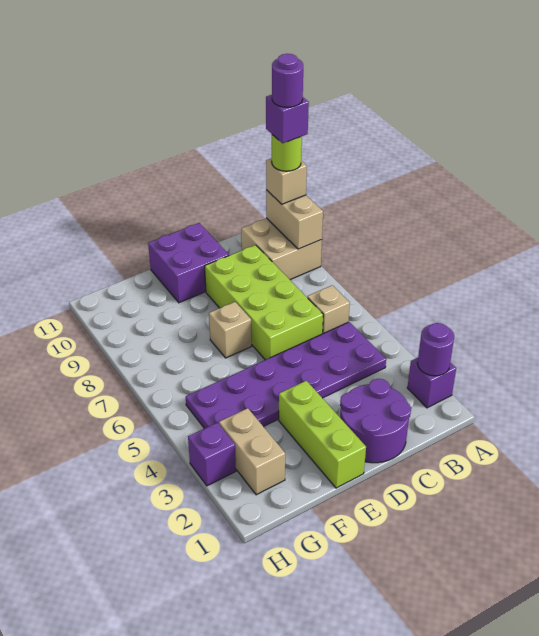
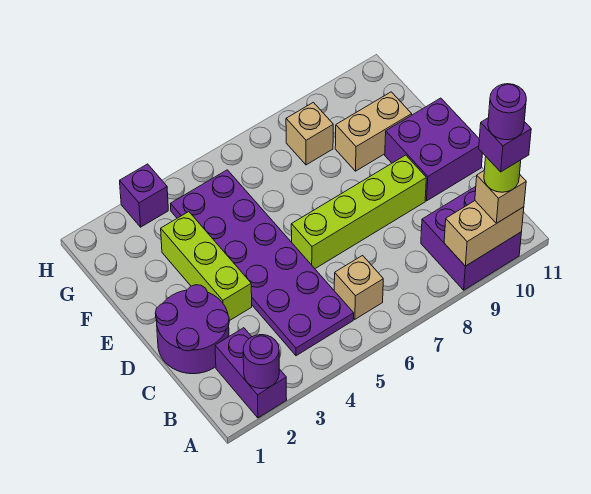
purple 1x1 brick [407,358,456,408] -> purple 1x2 brick [215,328,287,418]
tan 2x2 brick [241,218,322,280] -> purple 2x2 brick [421,187,521,290]
lime 2x4 brick [205,245,323,360] -> lime 1x4 brick [291,155,426,269]
lime 1x3 brick [279,381,366,488] -> lime 1x3 brick turned to [161,212,252,321]
tan 1x1 brick [209,302,252,358] -> tan 1x1 brick moved to [286,102,333,165]
tan 1x2 brick [219,408,285,495] -> tan 1x2 brick moved to [335,92,412,171]

